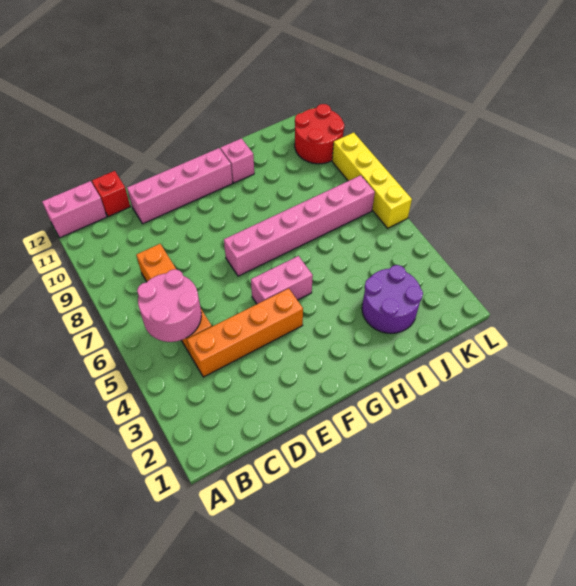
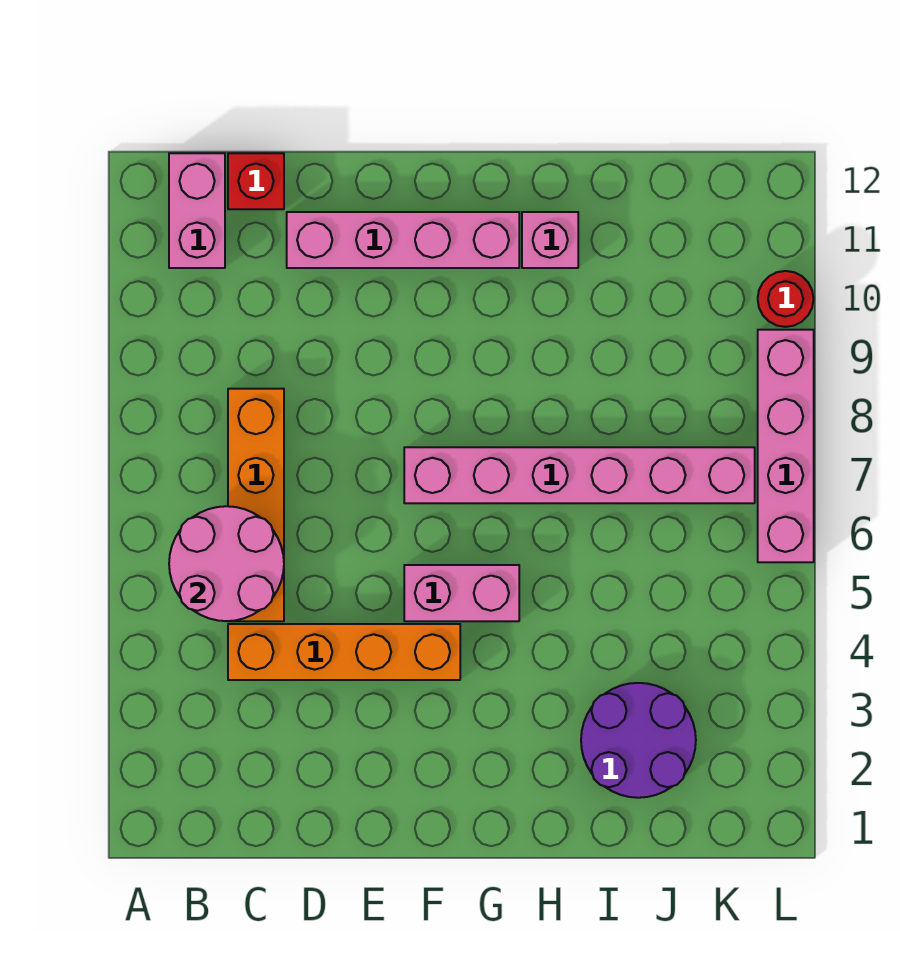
pink 1x2 brick [42,181,107,238] -> pink 1x2 brick turned to [169,153,225,268]
red 2x2 round brick [295,104,344,164] -> red 1x1 round brick [758,271,814,327]
yellow 1x4 brick [332,133,412,228] -> pink 1x4 brick [758,330,814,562]

